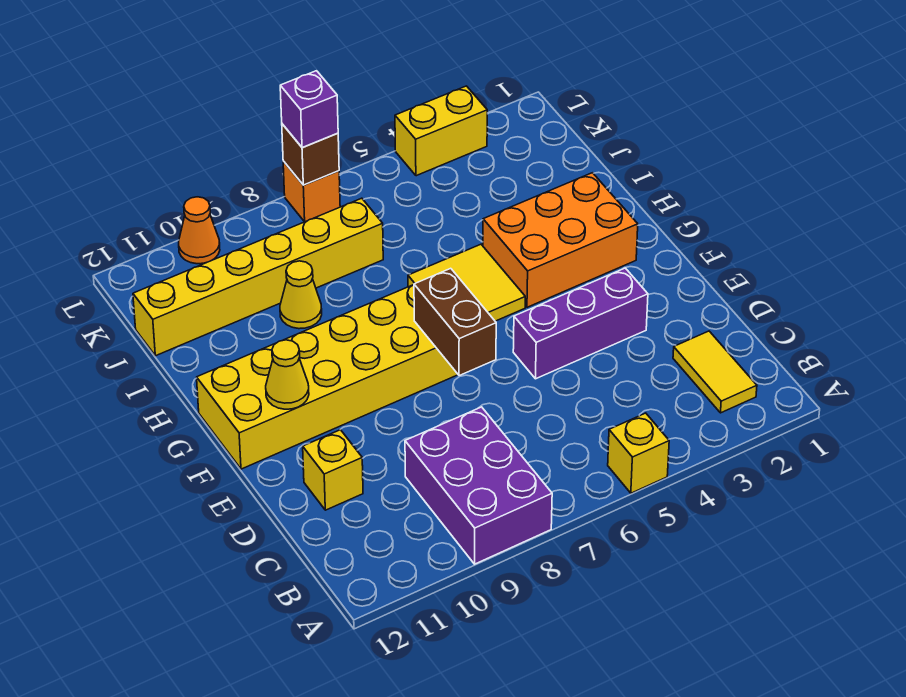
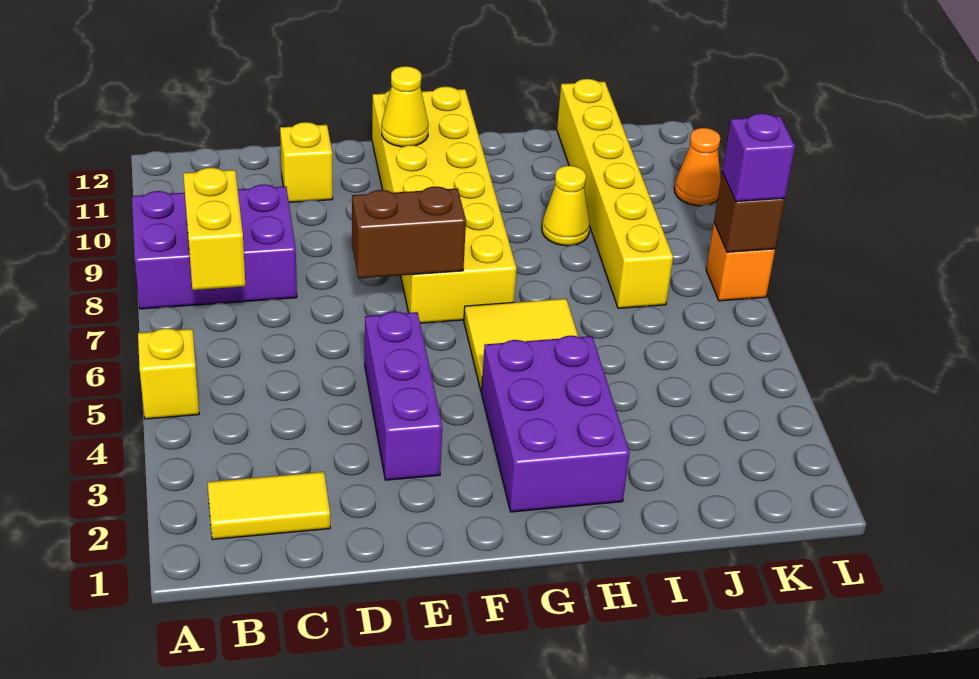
orange 2x3 brick [483,173,638,307] -> purple 2x3 brick [481,336,630,512]
yellow 1x2 brick [395,86,487,176] -> yellow 1x2 brick moved to [183,168,245,290]

